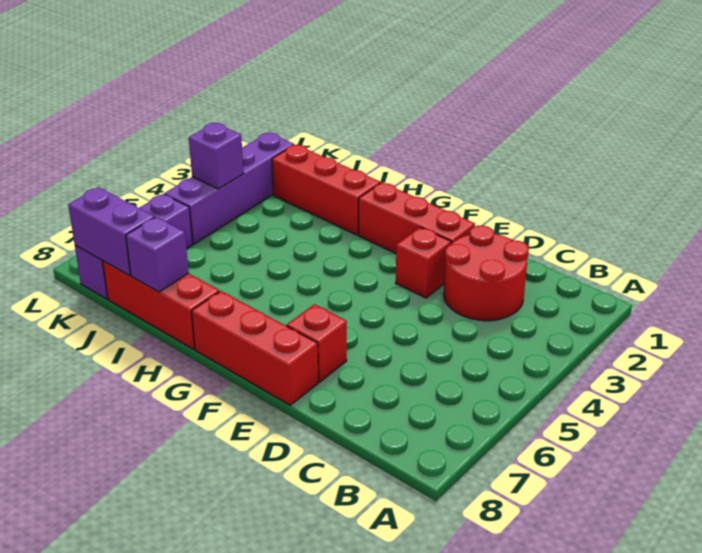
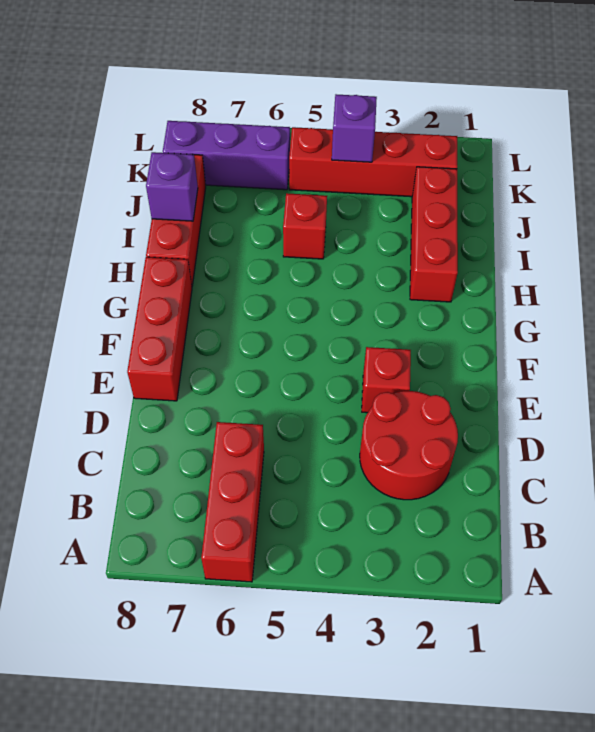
red 1x3 brick [359,183,475,253] -> red 1x3 brick moved to [201,422,264,582]
red 1x1 brick [287,304,347,382] -> red 1x1 brick moved to [283,193,327,259]
purple 1x2 brick [68,187,155,276] -> none
purple 1x4 brick [164,133,294,244] -> red 1x4 brick [289,127,457,197]

